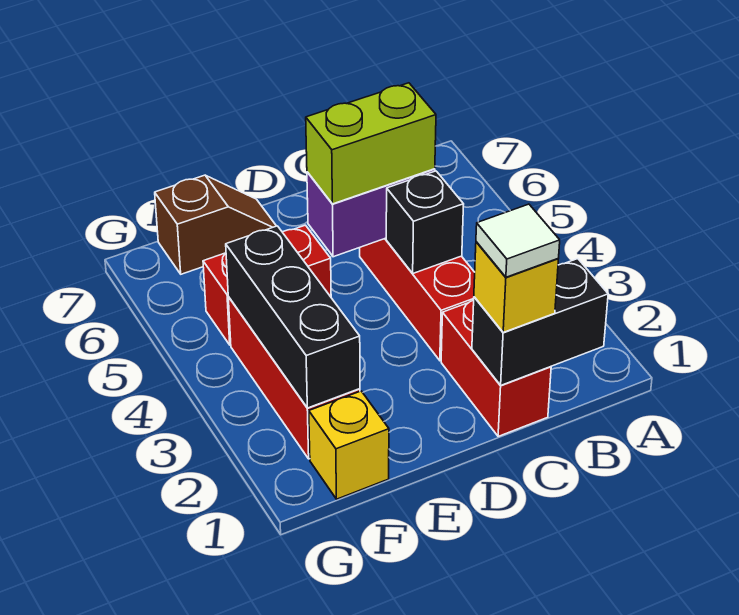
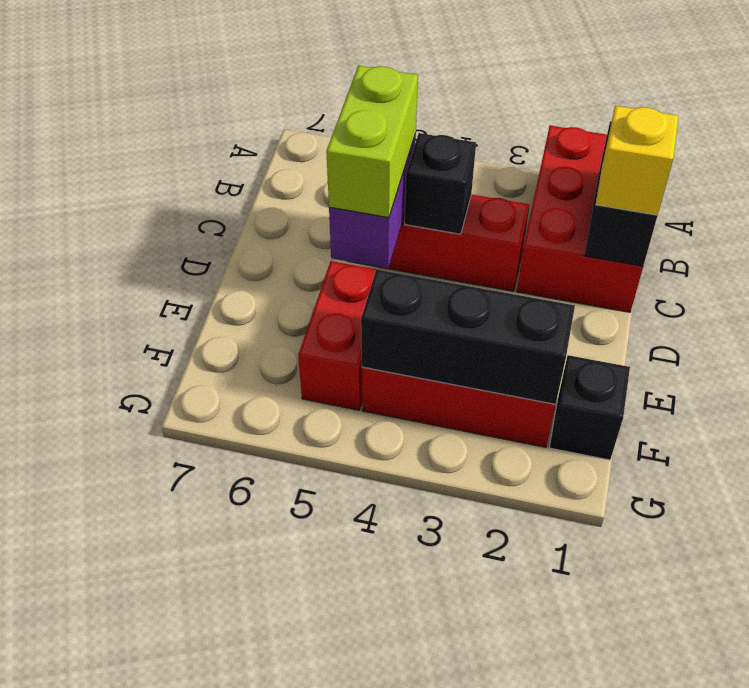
red 1x2 brick [441,300,551,436] -> red 2x3 brick [517,126,643,312]
white 1x1 tile [476,204,560,277] -> none
brown 1x2 slope [155,175,276,274] -> none
yellow 1x1 brick [309,391,389,499] -> black 1x1 brick [549,355,630,460]

